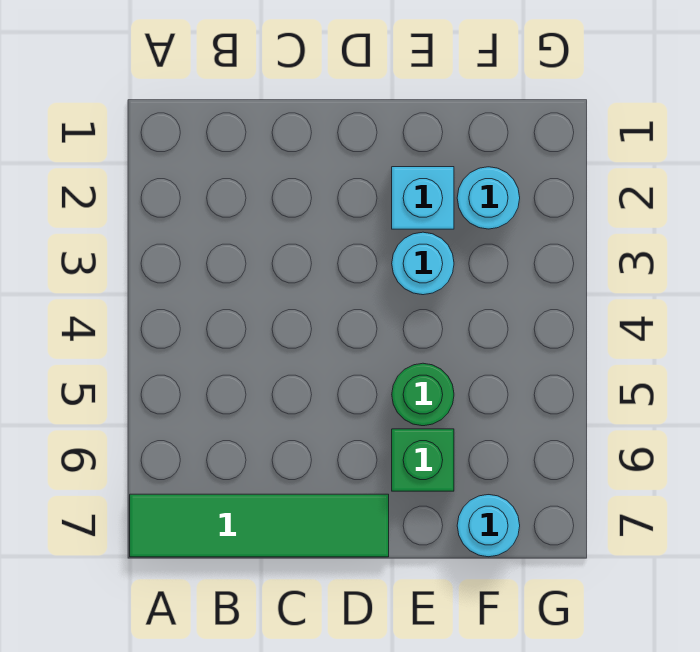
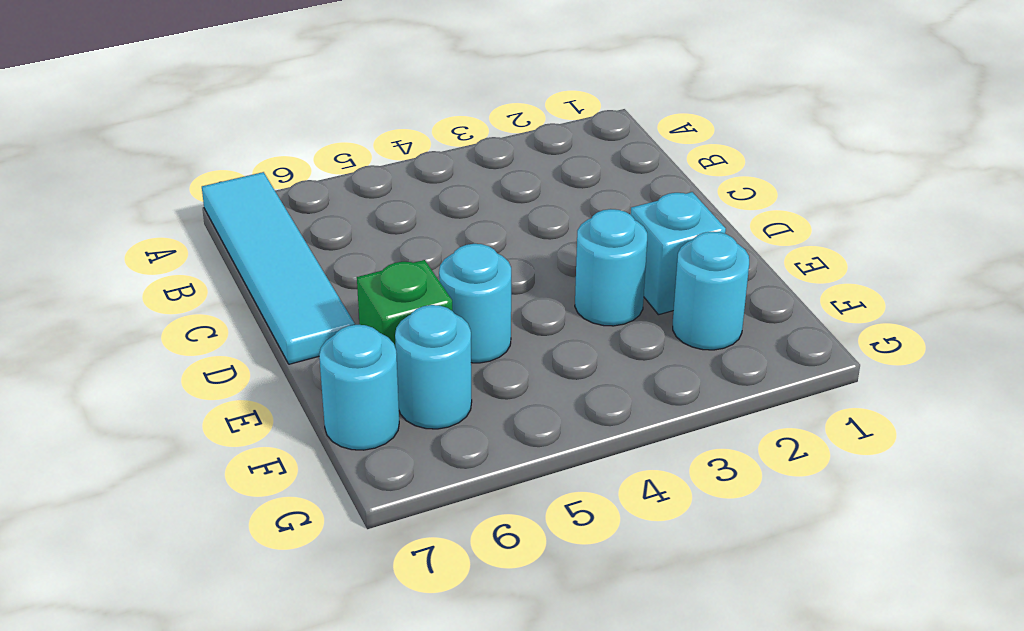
green 1x4 tile [130,494,389,557] -> cyan 1x4 tile [202,172,355,364]
green 1x1 round brick [392,363,454,426] -> cyan 1x1 round brick [439,244,511,363]
none -> cyan 1x1 round brick [395,305,472,429]

